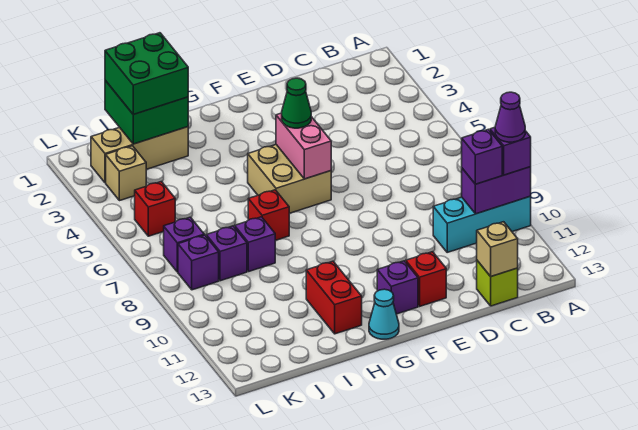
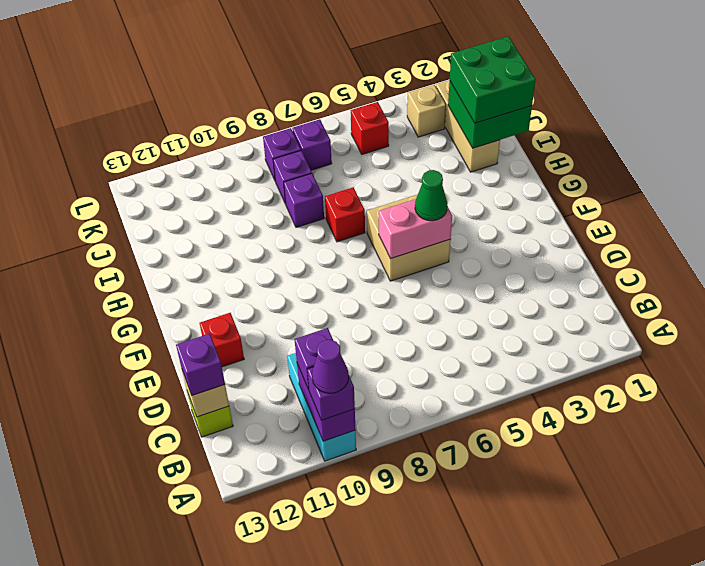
purple 1x1 brick [377,261,418,314] -> purple 1x1 brick moved to [176,334,225,395]
cyan 1x1 cone [369,289,399,339] -> none
red 1x2 brick [306,261,362,334] -> none

